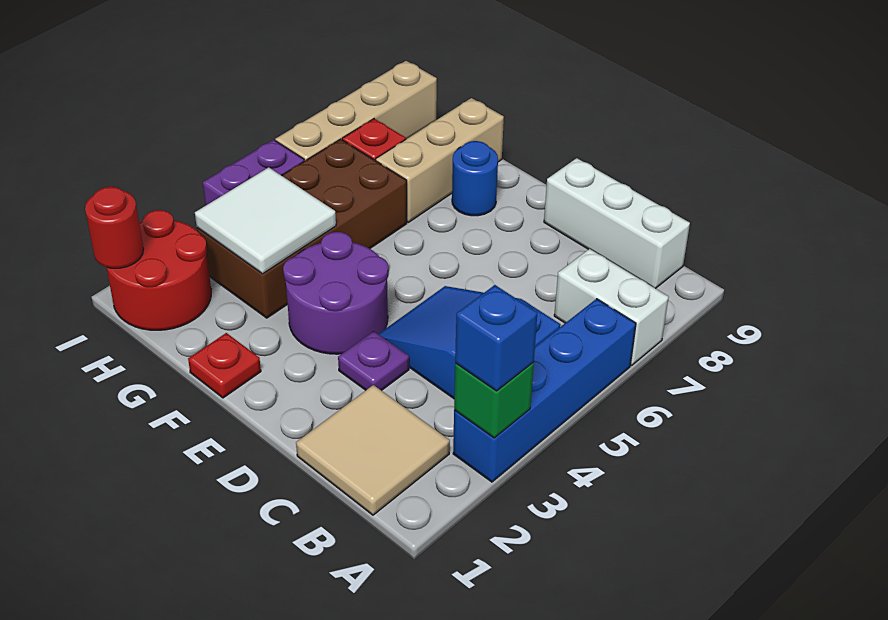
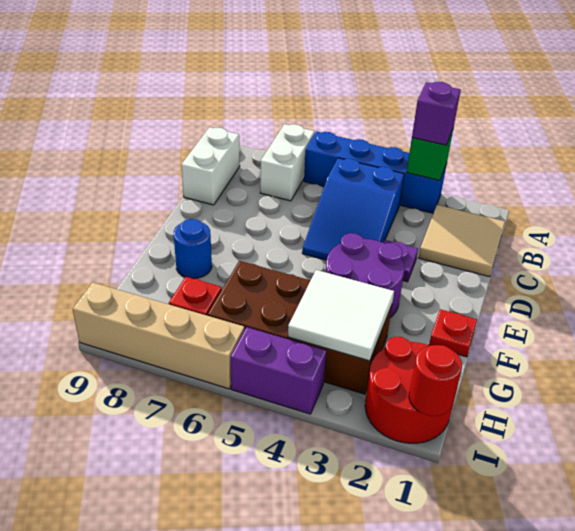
blue 1x1 brick [455,285,537,391] -> purple 1x1 brick [412,82,461,145]
white 1x3 brick [544,158,690,288] -> white 1x2 brick [181,127,240,205]
tan 1x3 brick [376,98,504,222] -> none

